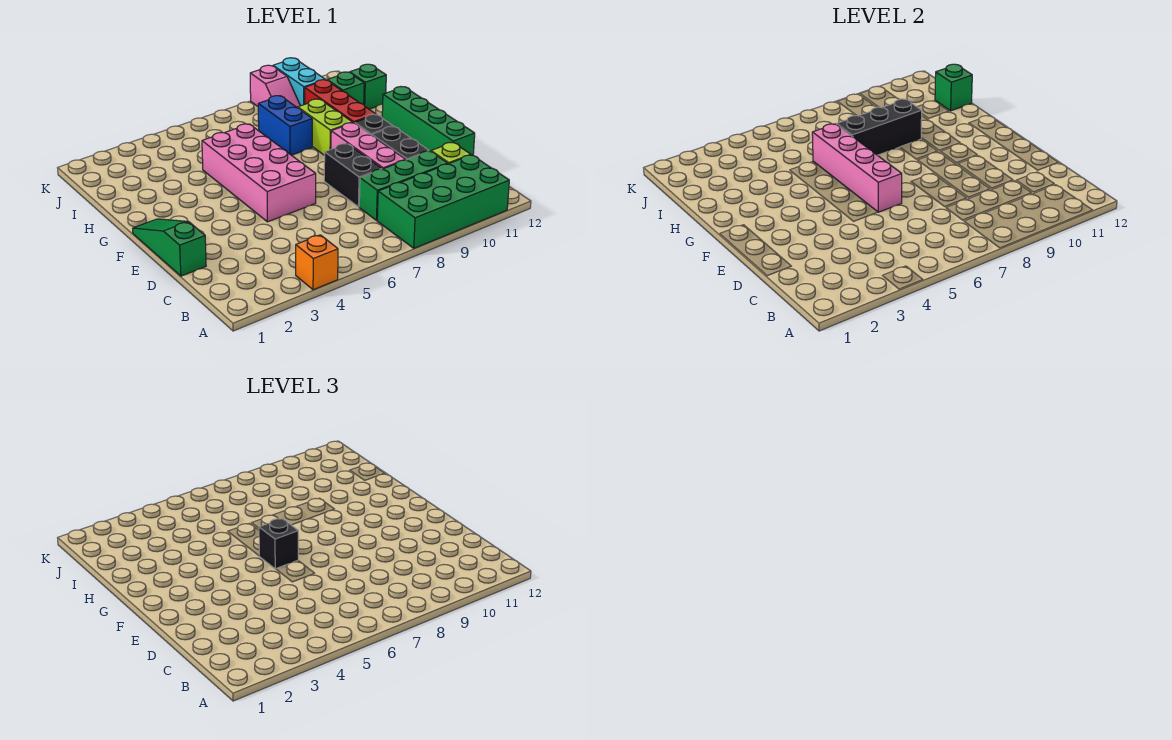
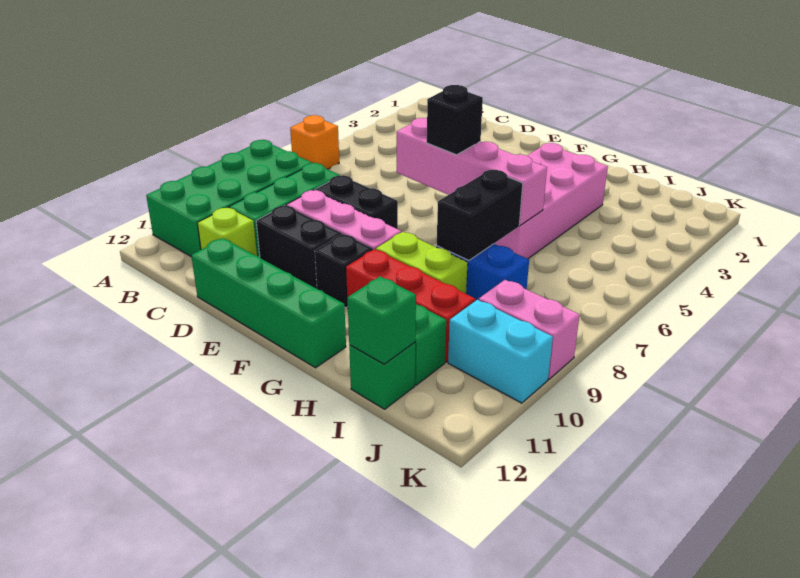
orange 1x1 brick [296,235,338,290] -> orange 1x1 brick moved to [290,115,339,169]
green 1x3 slope [133,219,206,276] -> none
pink 2x4 brick [202,124,316,222] -> pink 2x4 brick turned to [494,143,608,259]
black 1x3 brick [837,99,922,155] -> black 1x2 brick [437,170,523,260]
pink 1x2 slope [250,65,300,108] -> pink 1x2 brick [479,280,580,379]

